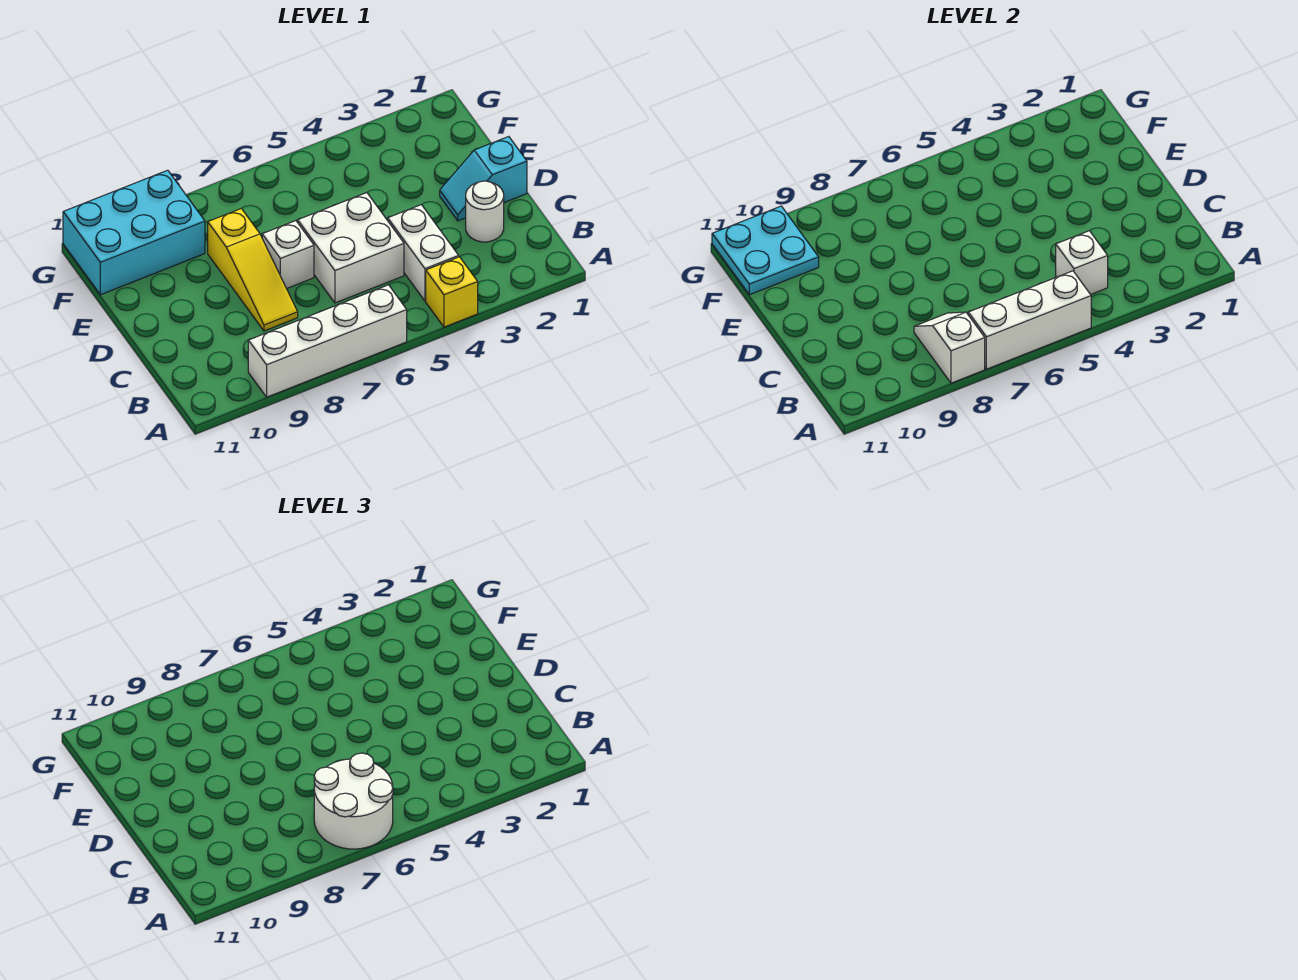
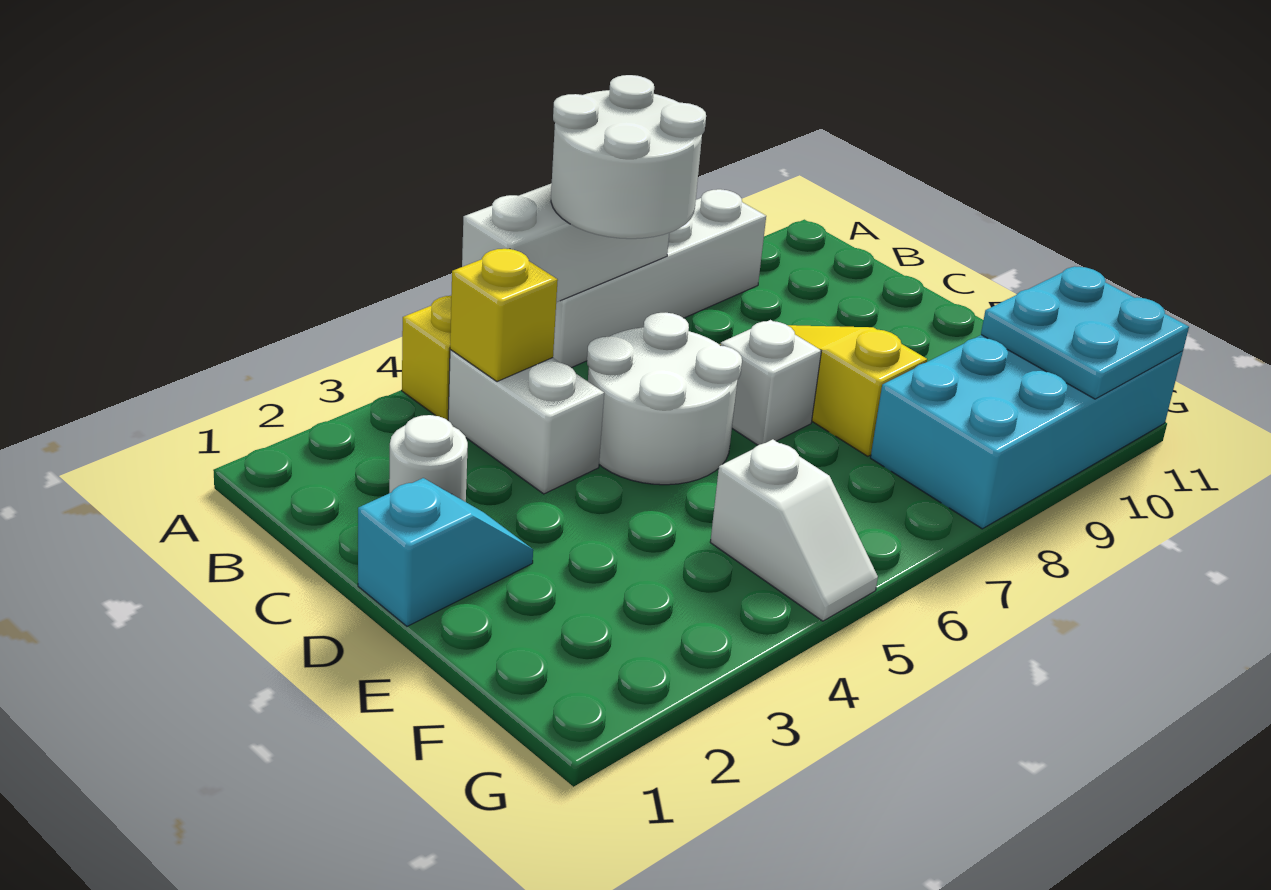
white 1x2 slope [914,312,985,383] -> white 1x2 slope moved to [710,439,878,621]
white 1x1 brick [1056,231,1108,295] -> yellow 1x1 brick [450,249,558,382]
white 2x2 brick [298,193,404,303] -> white 2x2 round brick [587,313,742,485]
cyan 2x3 brick [63,170,205,295] -> cyan 2x4 brick [871,335,1183,529]

